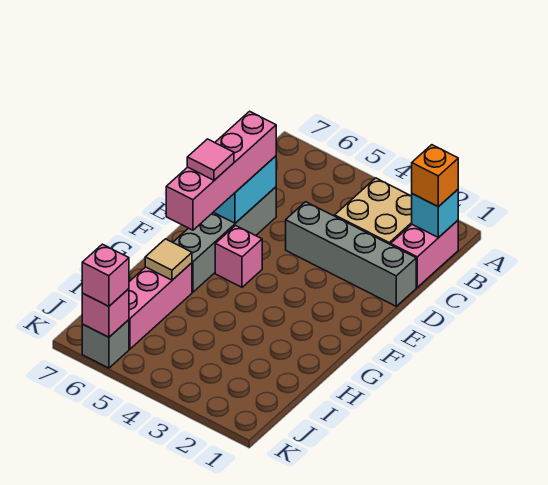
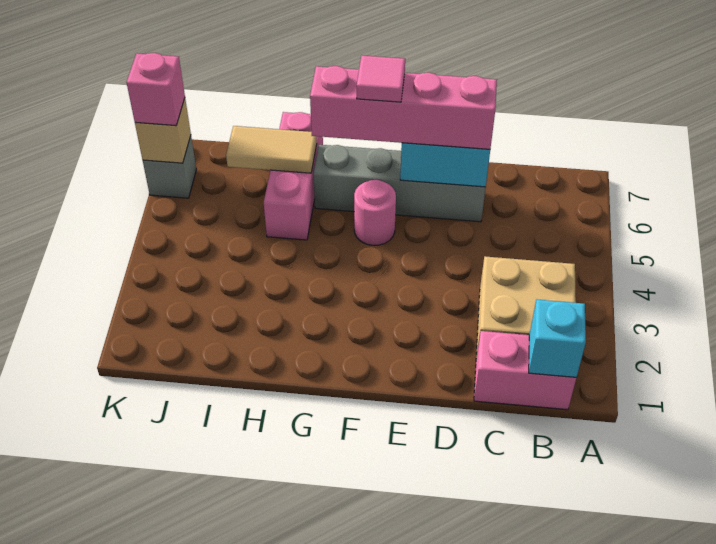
orange 1x1 brick [412,145,458,207] -> none
grey 1x4 brick [286,202,416,306] -> none
pink 1x1 brick [215,226,262,287] -> pink 1x1 round brick [354,180,396,245]
pink 1x3 brick [129,263,192,349] -> pink 1x3 brick turned to [264,112,323,240]
tan 1x1 tile [145,239,192,280] -> tan 1x2 tile [226,126,317,173]
pink 1x1 brick [82,289,129,337] -> tan 1x1 brick [135,99,191,163]

